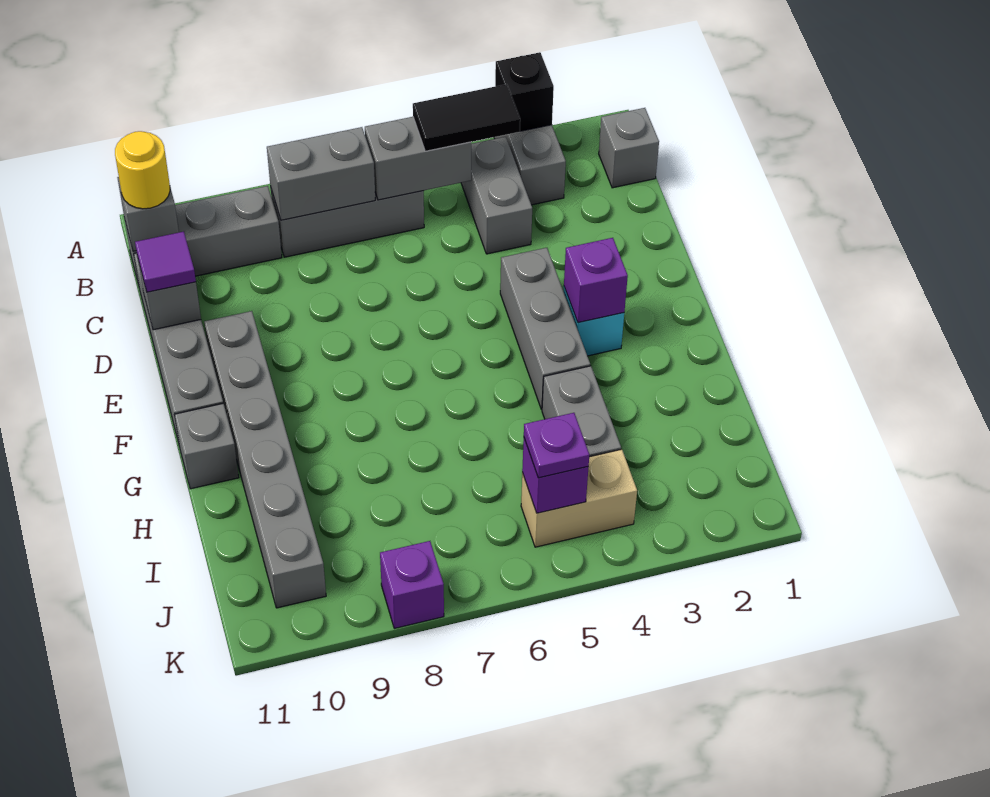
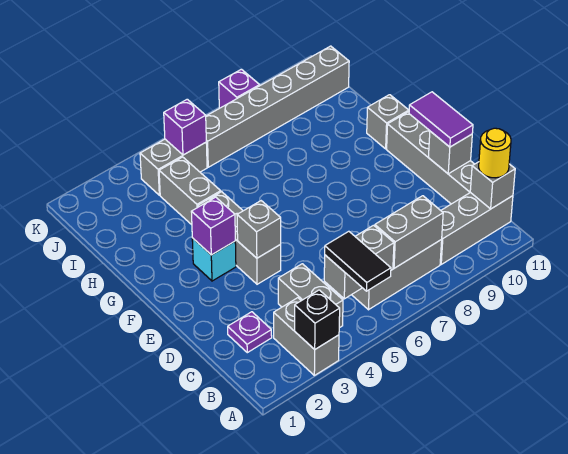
grey 1x1 brick [599,108,659,188] -> grey 1x1 brick moved to [237,201,281,258]
black 1x2 tile [413,84,520,151] -> black 1x2 tile turned to [325,231,391,291]
purple 1x1 tile [135,232,196,292] -> purple 1x2 tile [409,92,473,147]
grey 1x6 brick [204,311,326,608] -> grey 1x6 brick turned to [206,46,349,167]
tan 1x2 brick [521,449,637,547] -> grey 1x2 brick [140,139,207,195]
purple 1x1 plate [524,413,589,478] -> purple 1x1 plate moved to [228,312,272,353]

